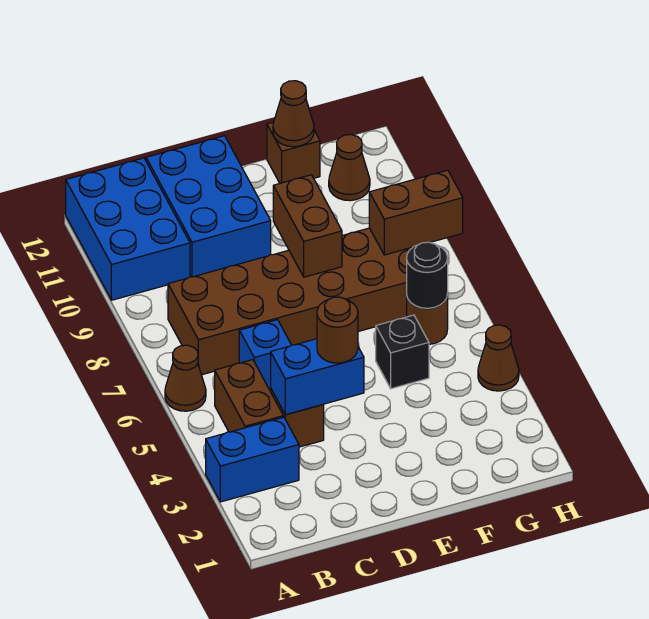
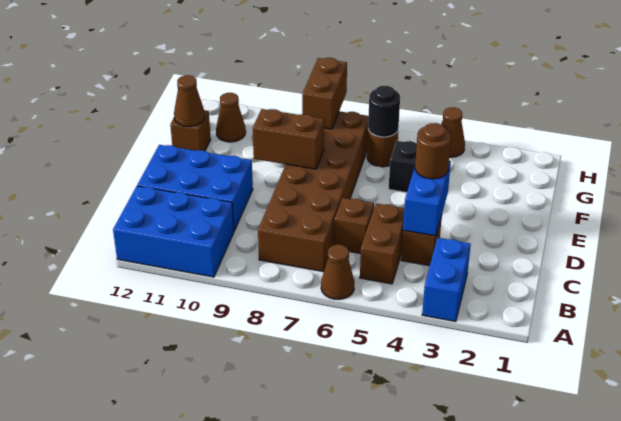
brown 1x2 brick [215,360,283,432] -> brown 1x2 brick turned to [360,203,404,284]
blue 1x1 brick [239,320,291,389] -> brown 1x1 brick [334,198,374,254]

